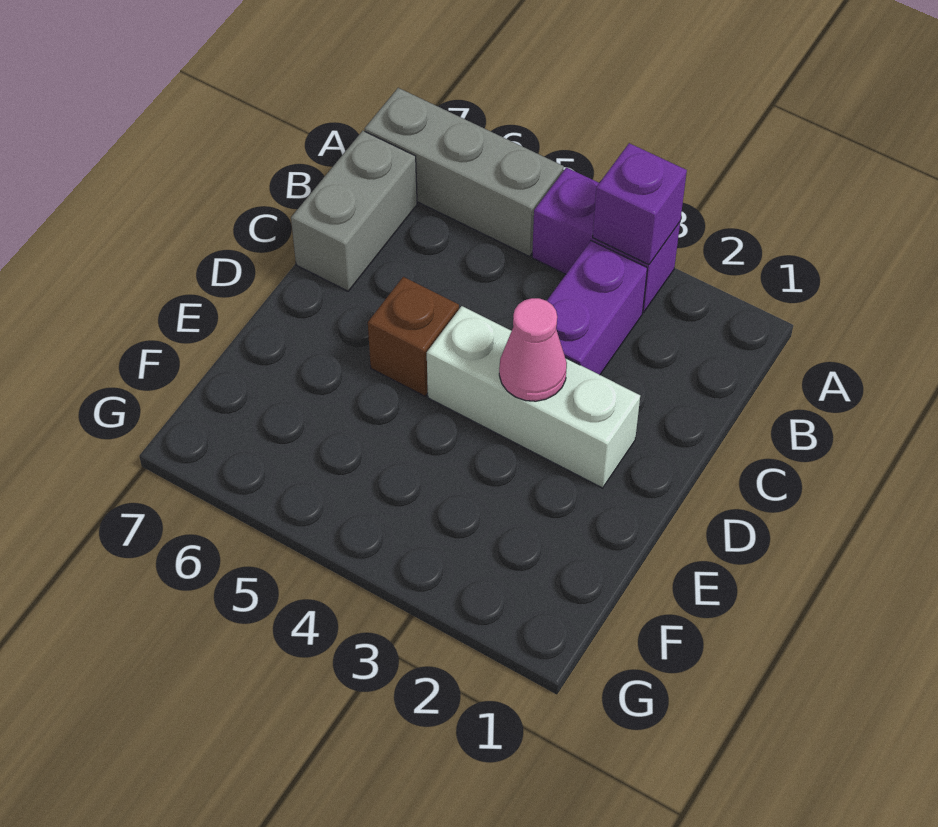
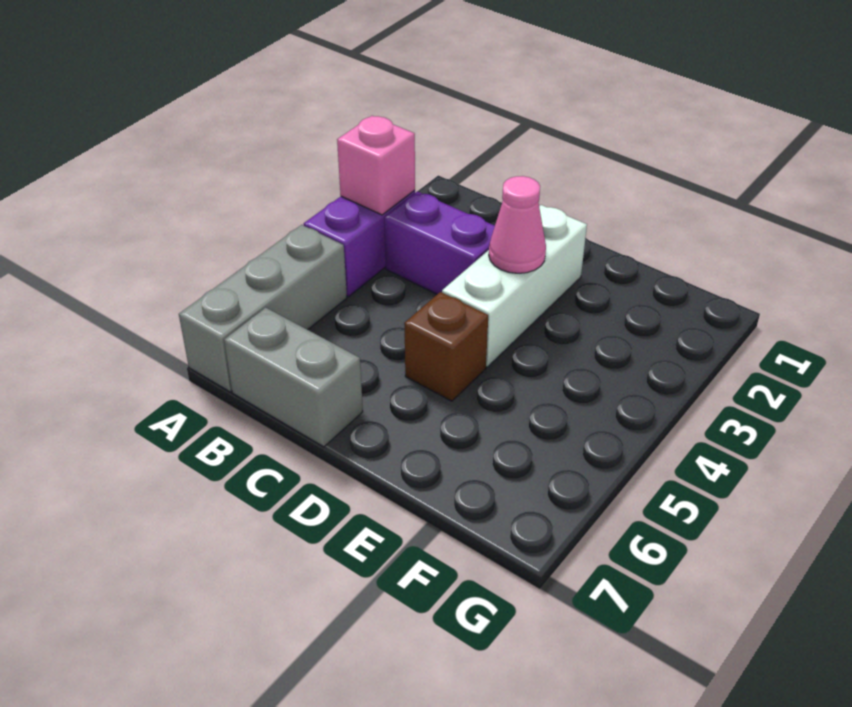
purple 1x1 brick [593,143,687,265] -> pink 1x1 brick [337,116,415,215]

